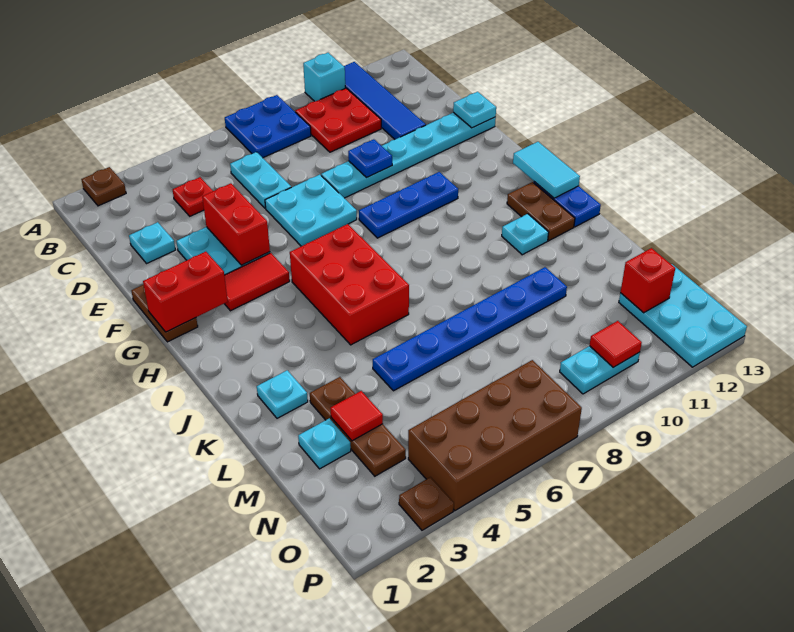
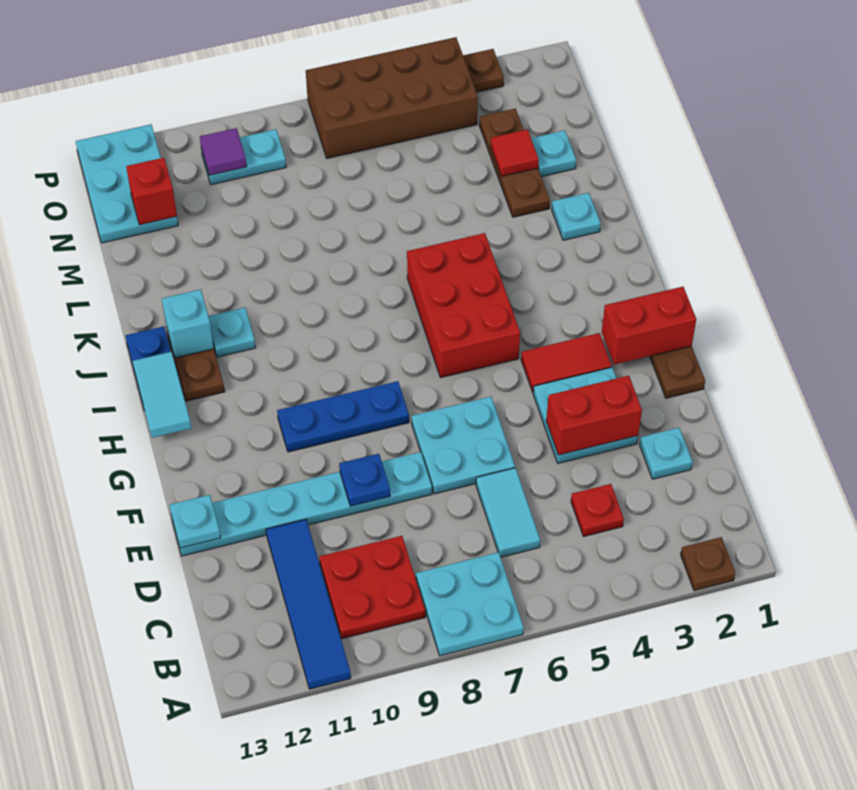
blue 2x2 plate [225,95,311,158] -> cyan 2x2 plate [416,552,524,656]
cyan 1x1 brick [303,53,345,101] -> cyan 1x1 brick moved to [162,289,214,358]
cyan 1x2 plate [230,152,291,208] -> cyan 1x2 tile [476,468,540,557]
red 1x2 brick [202,183,270,265] -> red 1x2 brick turned to [546,376,642,455]
blue 1x6 plate [373,267,567,391] -> none
red 1x1 tile [590,321,642,367] -> purple 1x1 tile [200,128,247,175]

